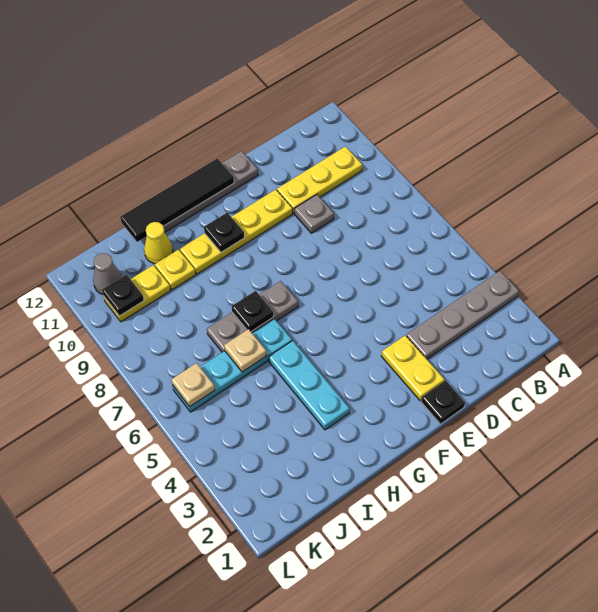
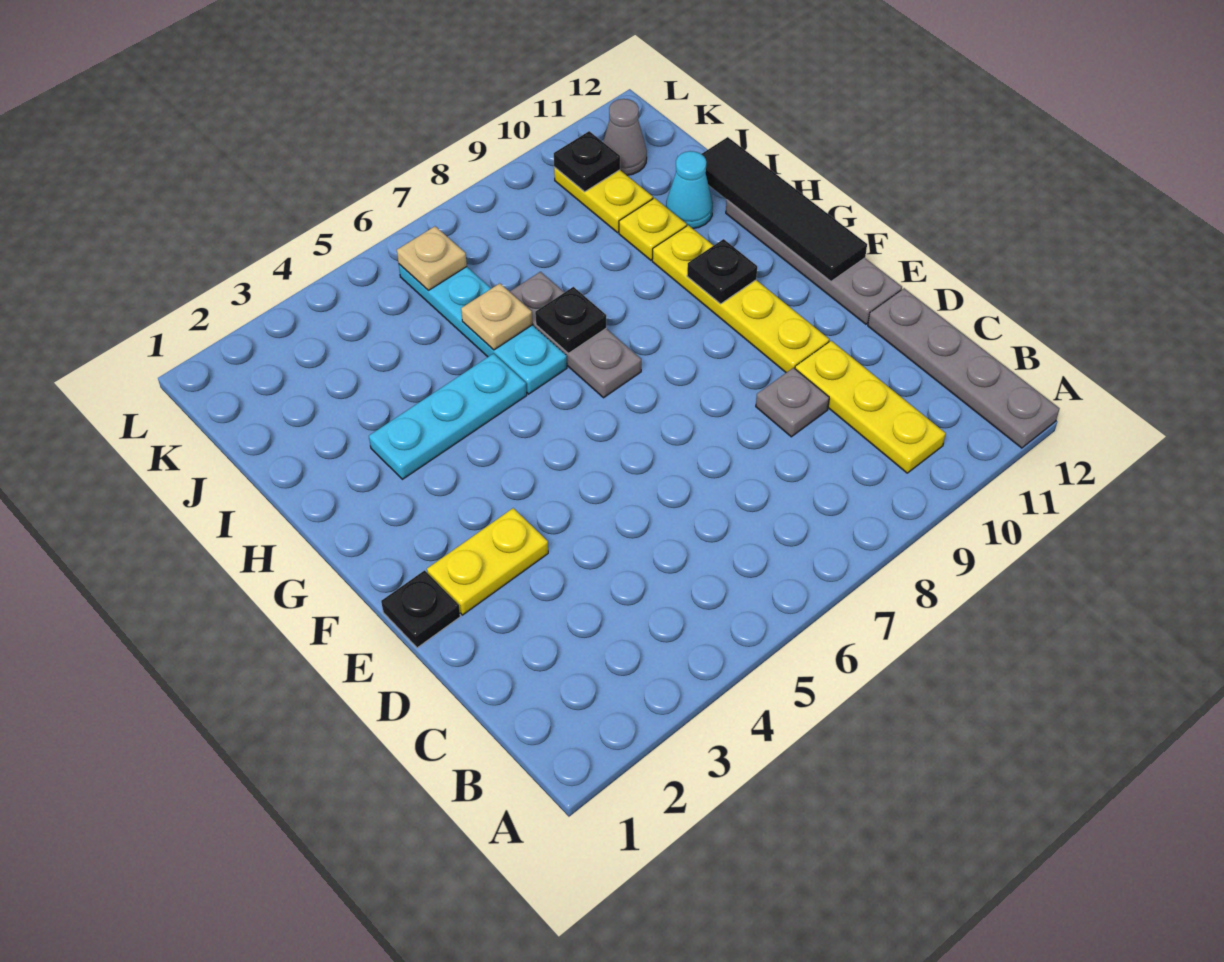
grey 1x4 plate [406,271,519,359] -> grey 1x4 plate moved to [868,288,1060,448]
yellow 1x1 cone [144,222,173,264] -> cyan 1x1 cone [666,151,713,229]

